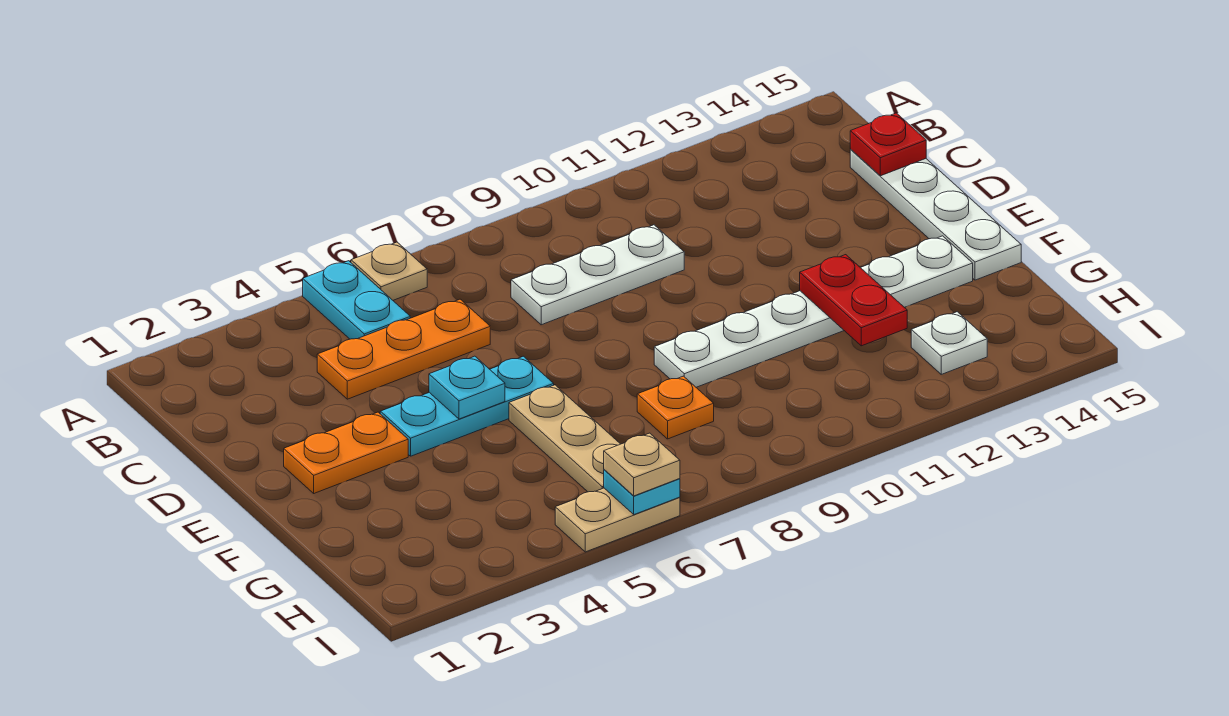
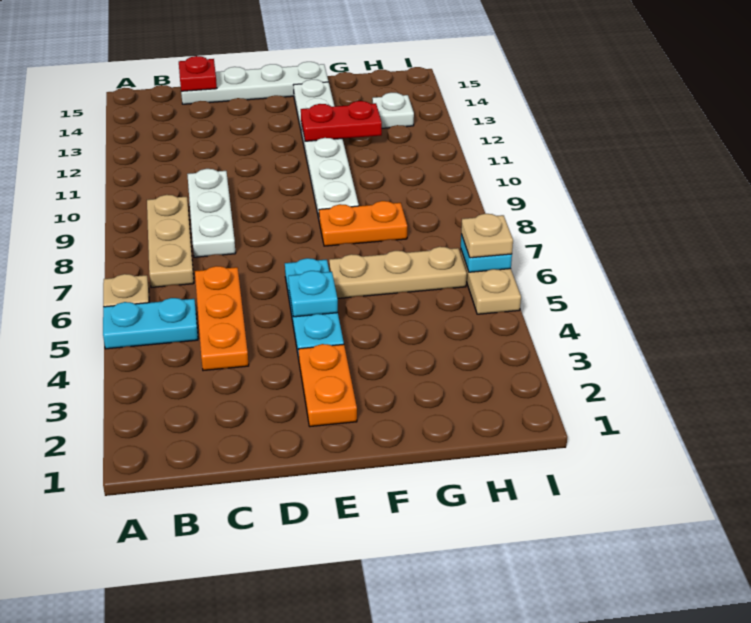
none -> tan 1x3 plate [147,195,194,288]
orange 1x1 plate [637,376,714,439] -> orange 1x2 plate [319,201,407,246]

